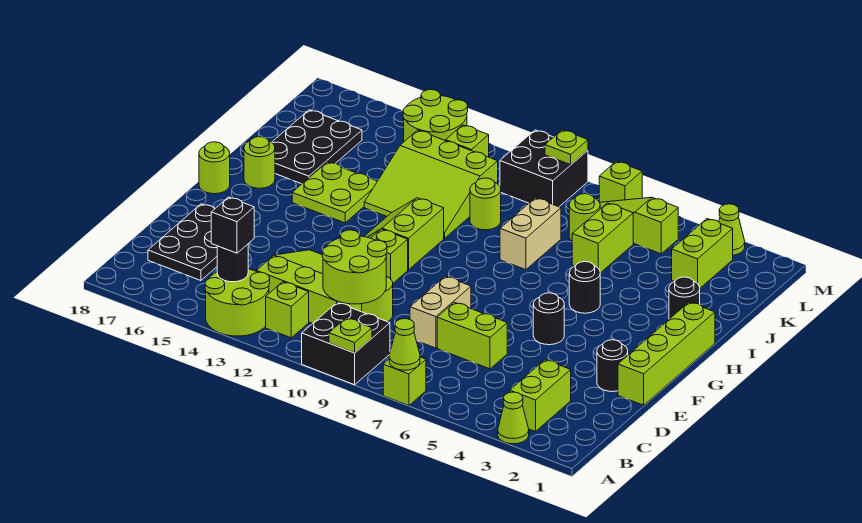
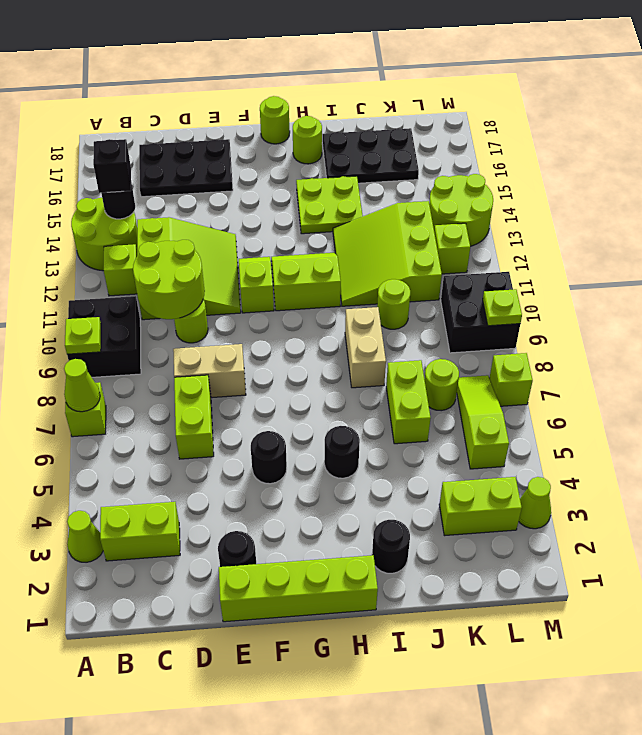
tan 1x2 brick [500,198,561,270] -> tan 1x2 brick turned to [345,307,386,388]
lime 1x2 brick [572,203,633,273] -> lime 1x2 brick turned to [386,360,431,444]

